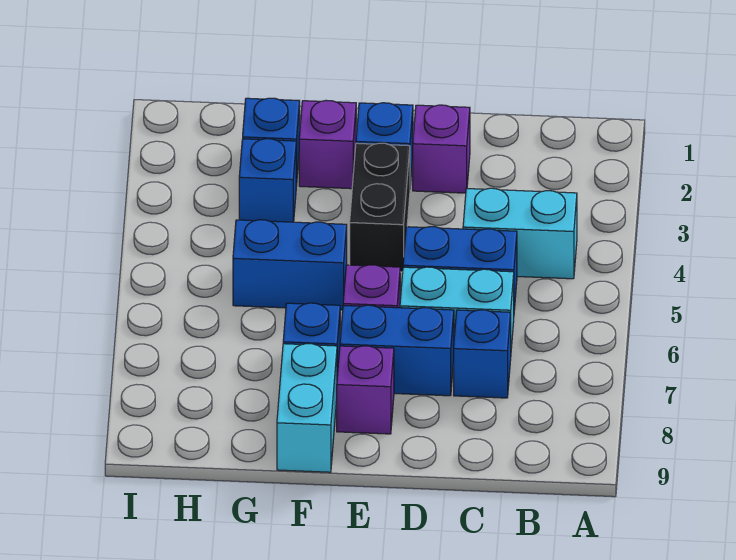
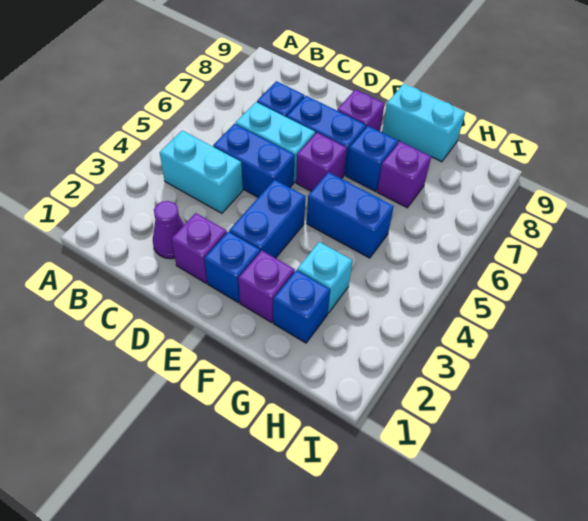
none -> purple 1x1 cone [153,201,184,259]
black 1x2 brick [350,143,410,272] -> blue 1x2 brick [229,180,306,258]
cyan 1x2 brick [277,344,337,472] -> cyan 1x2 brick turned to [382,84,465,162]
blue 1x1 brick [239,139,296,222] -> cyan 1x1 brick [297,242,352,313]
none -> purple 1x1 brick [377,142,431,208]

